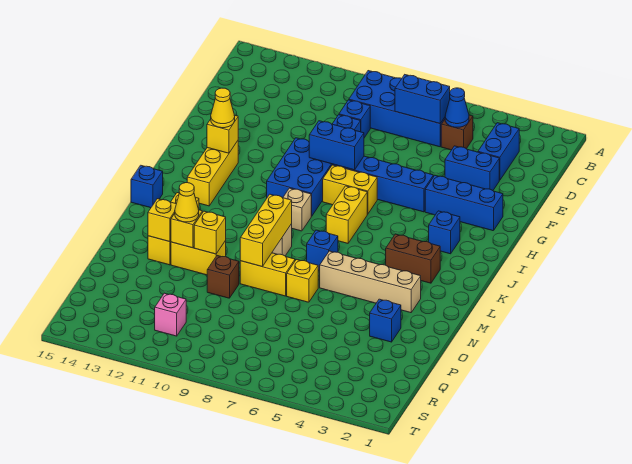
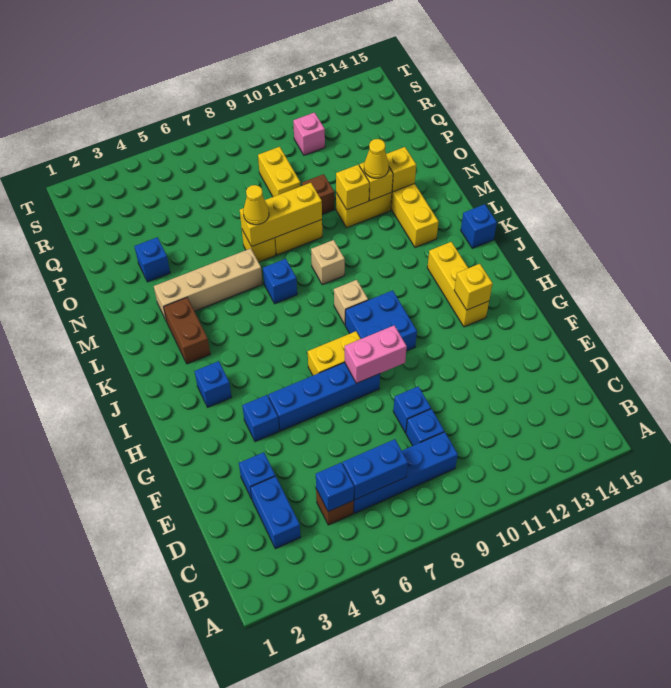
blue 2x4 brick [349,71,445,147] -> blue 1x4 brick [353,432,458,513]
blue 1x1 cone [445,88,469,127] -> blue 1x1 brick [316,463,354,511]
blue 1x2 brick [445,146,499,190] -> blue 1x1 brick [239,452,275,499]
blue 1x3 brick [425,176,503,231] -> blue 1x1 brick [242,395,279,442]
blue 1x2 brick [309,121,364,170] -> pink 1x2 brick [345,325,407,383]
blue 2x3 brick [267,138,333,216] -> blue 2x2 brick [345,290,417,351]
yellow 1x1 cone [211,88,235,128] -> yellow 1x1 cone moved to [243,185,269,225]
yellow 1x2 brick [326,186,367,243] -> yellow 1x2 brick moved to [258,147,300,197]
brown 1x2 brick [386,234,440,283] -> brown 1x2 brick turned to [164,298,210,364]
yellow 1x3 brick [240,194,292,267] -> yellow 1x3 brick turned to [240,183,322,246]

